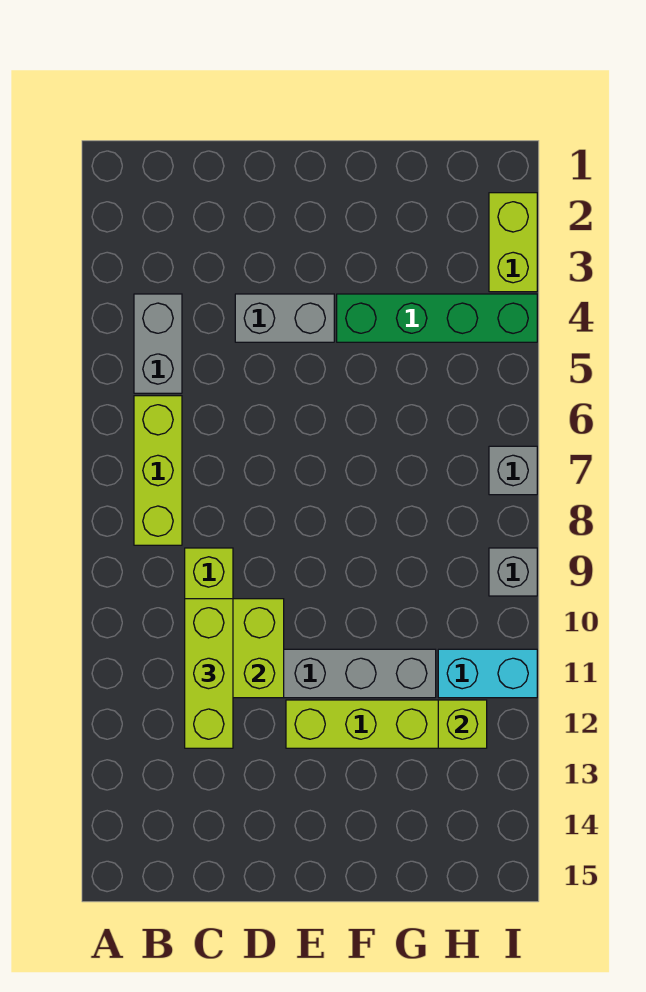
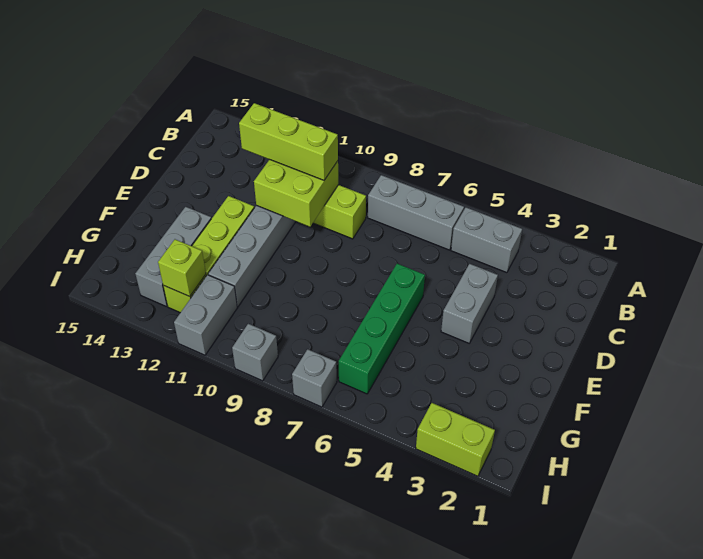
lime 1x3 brick [134,396,182,545] -> grey 1x3 brick [368,175,464,250]
green 1x4 brick [337,294,537,342] -> green 1x4 brick moved to [339,263,425,394]
none -> grey 1x3 brick [135,207,212,306]
cyan 1x2 brick [438,649,537,698] -> grey 1x2 brick [174,275,237,355]

